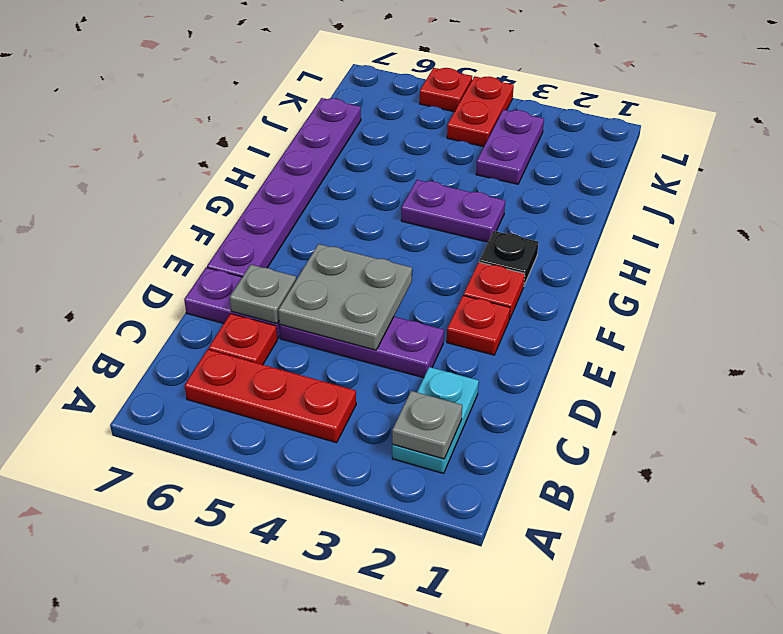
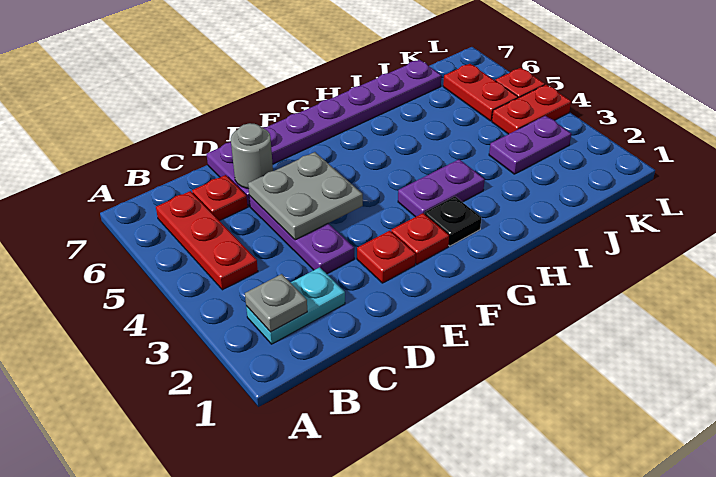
grey 1x1 plate [230,265,296,324] -> grey 1x1 round brick [231,123,273,189]
purple 1x2 plate [401,180,505,242] -> purple 1x2 plate turned to [398,159,485,217]
none -> red 1x2 plate [443,64,518,121]

